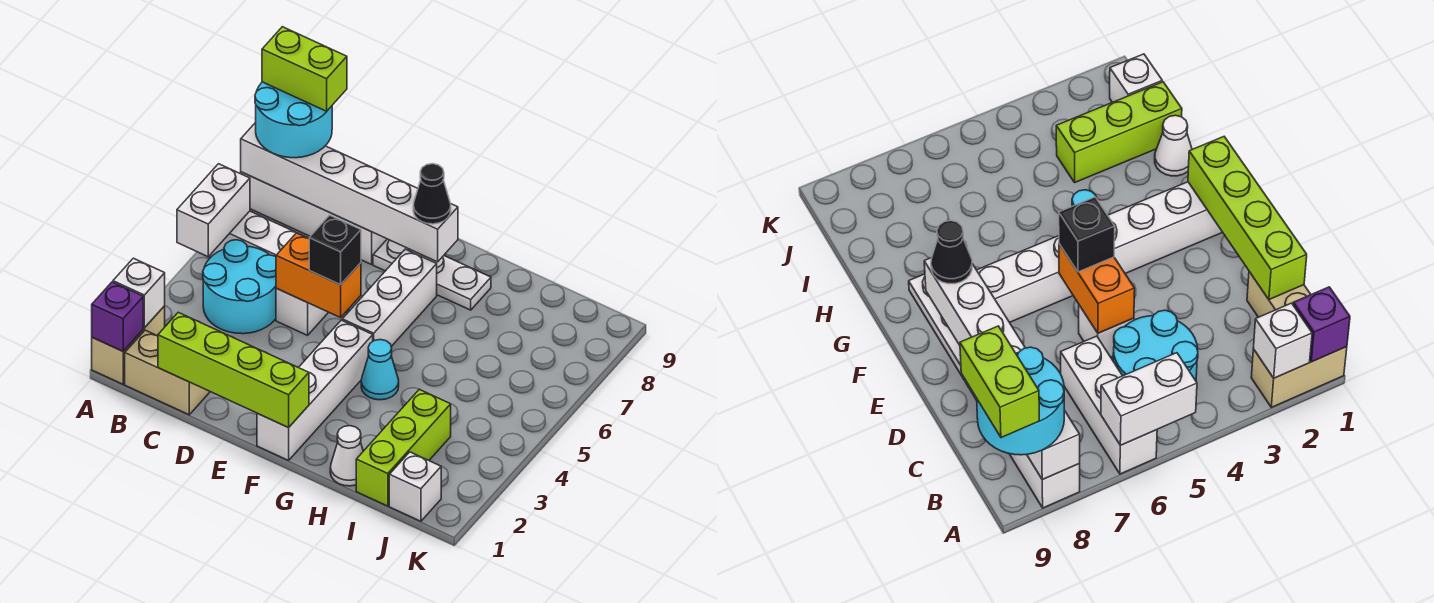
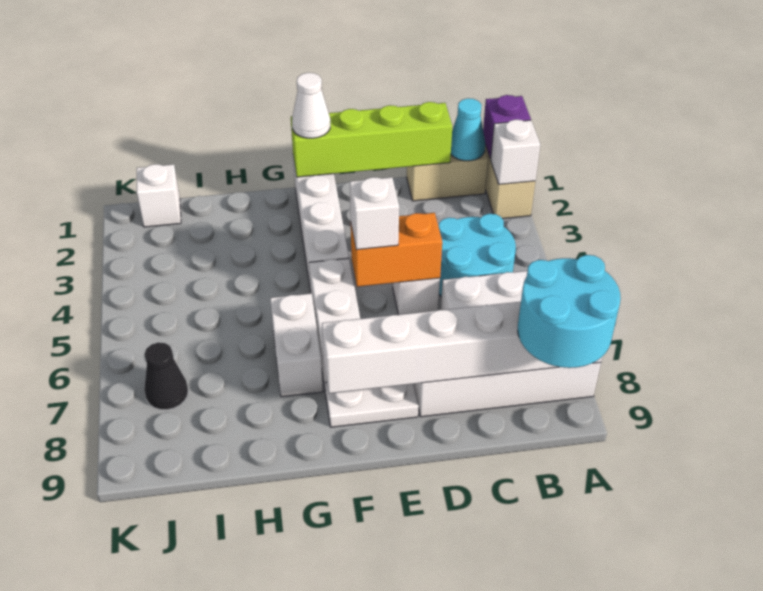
white 1x2 brick [177,164,250,257] -> white 1x2 brick moved to [270,293,323,397]
lime 1x2 brick [262,27,347,111] -> none
black 1x1 brick [309,215,361,285] -> white 1x1 brick [350,177,399,250]
white 1x3 plate [373,239,491,310] -> white 1x2 plate [325,382,419,427]
black 1x1 cone [413,164,451,224] -> black 1x1 cone moved to [144,342,188,410]
cyan 1x1 cone [361,340,399,400] -> cyan 1x1 cone moved to [451,98,485,161]
white 1x1 cone [330,426,363,486] -> white 1x1 cone moved to [292,73,330,138]
lime 1x3 brick [356,389,451,506] -> none

